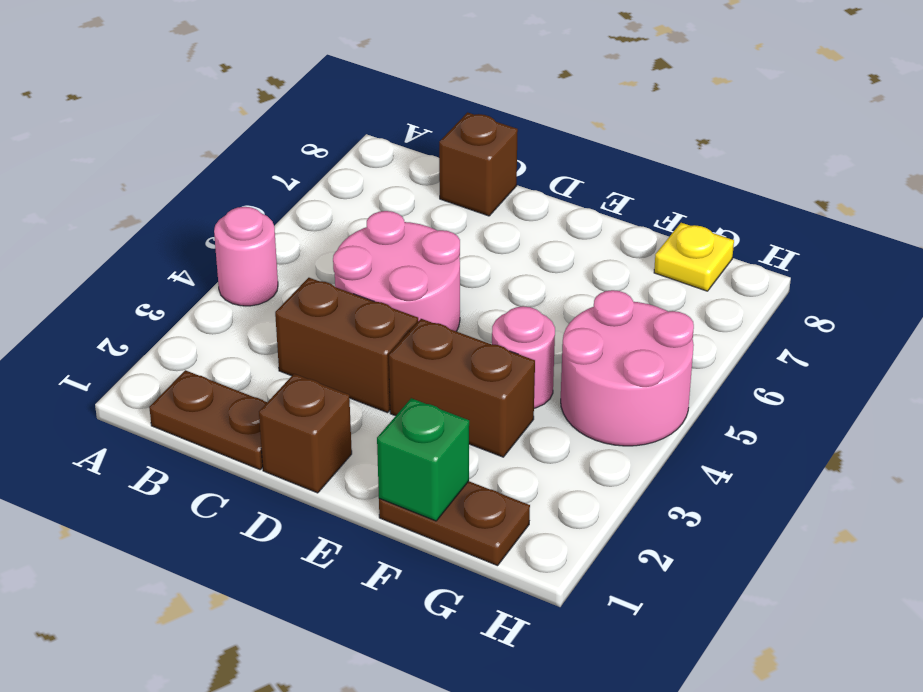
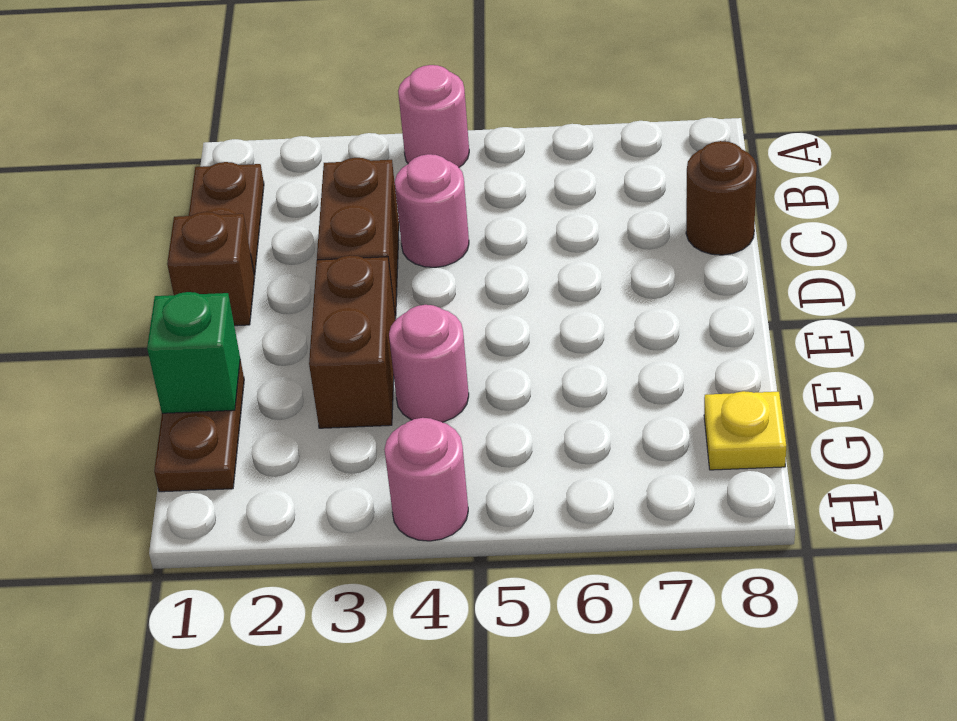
pink 2x2 round brick [333,211,460,331] -> pink 1x1 round brick [395,154,469,267]
brown 1x1 brick [439,112,518,216] -> brown 1x1 round brick [686,141,757,255]
pink 2x2 round brick [561,290,694,446] -> pink 1x1 round brick [384,418,468,541]

